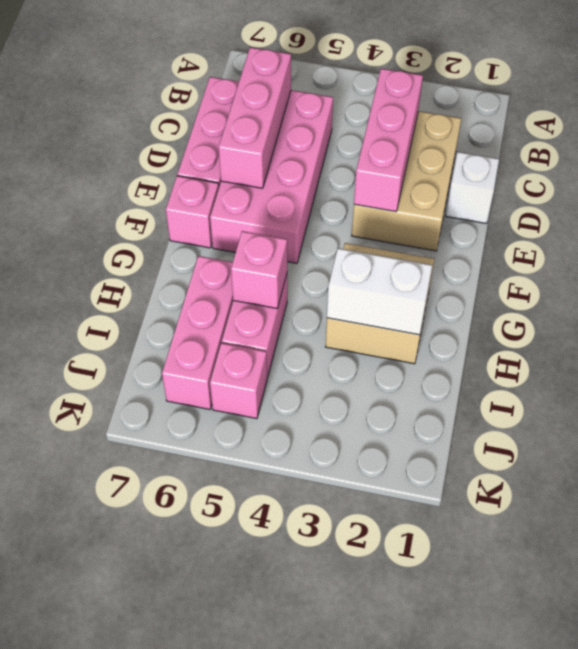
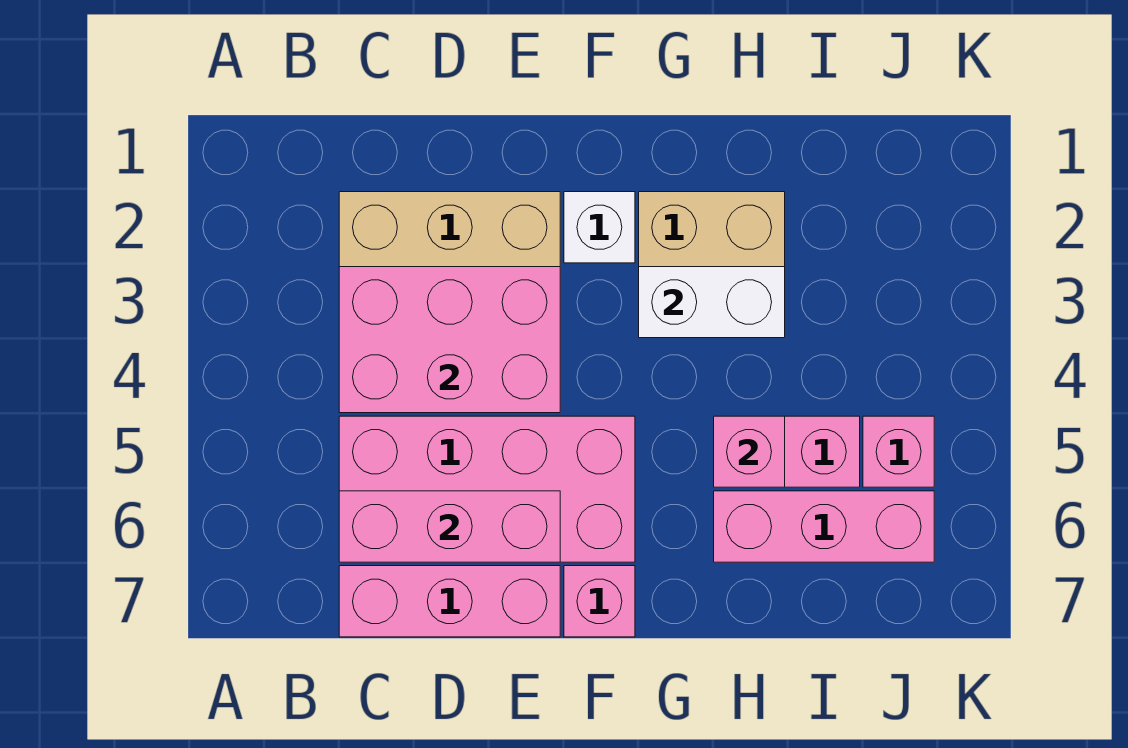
pink 1x3 brick [354,69,423,212] -> pink 2x3 brick [339,267,560,413]
white 1x1 brick [446,152,499,223] -> white 1x1 brick moved to [564,192,635,263]
white 1x2 brick [327,248,432,335] -> white 1x2 brick turned to [639,267,785,338]

